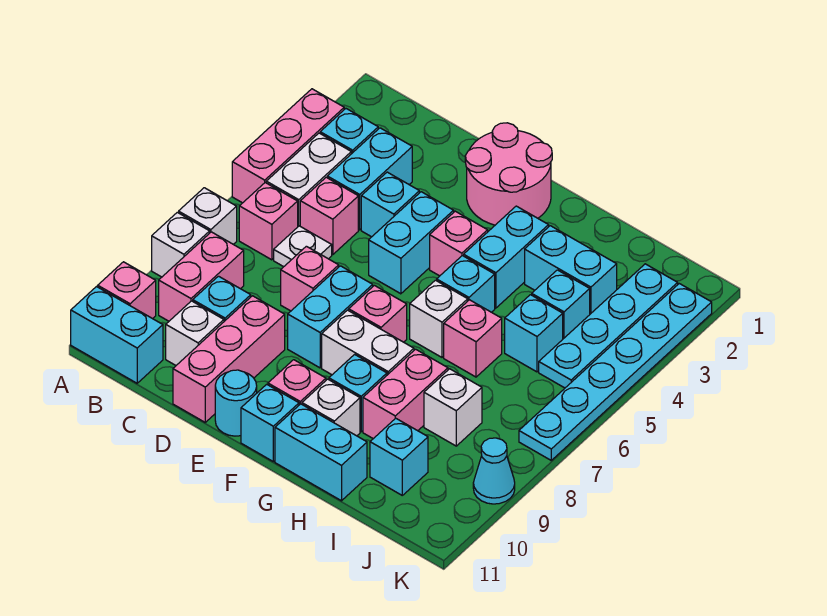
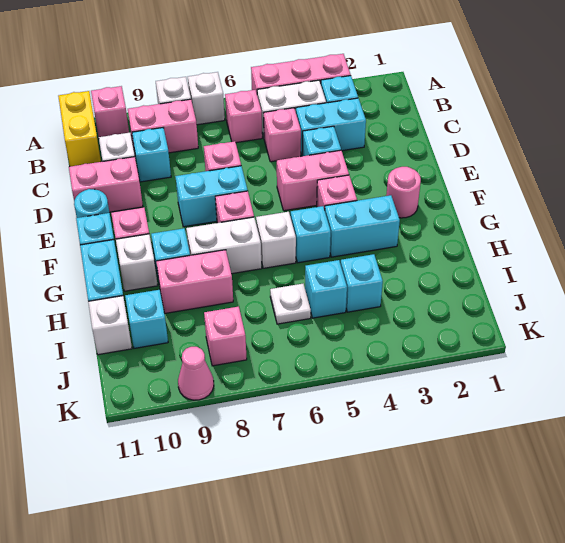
cyan 1x2 brick [71,287,163,383] -> yellow 1x2 brick [58,91,101,166]
white 1x1 plate [274,226,332,267] -> white 1x1 plate moved to [270,284,311,324]
pink 1x3 brick [173,296,285,422] -> pink 1x2 brick [69,157,143,212]
pink 2x2 round brick [465,123,552,225] -> pink 1x1 round brick [386,167,421,218]
cyan 1x2 brick [369,192,454,294] -> pink 1x2 brick [277,150,349,211]
white 1x2 brick [322,310,414,375] -> white 1x2 brick turned to [186,217,262,274]
cyan 1x2 brick [525,226,617,314] -> none
pink 1x1 brick [444,300,502,377] -> pink 1x1 brick moved to [204,307,247,366]
white 1x1 brick [424,369,482,446] -> white 1x1 brick moved to [88,296,132,355]
cyan 1x4 plate [539,264,678,388] -> none
cyan 1x6 plate [519,284,712,460] -> none
cyan 1x1 cone [473,438,515,504] -> pink 1x1 cone [178,347,214,400]

